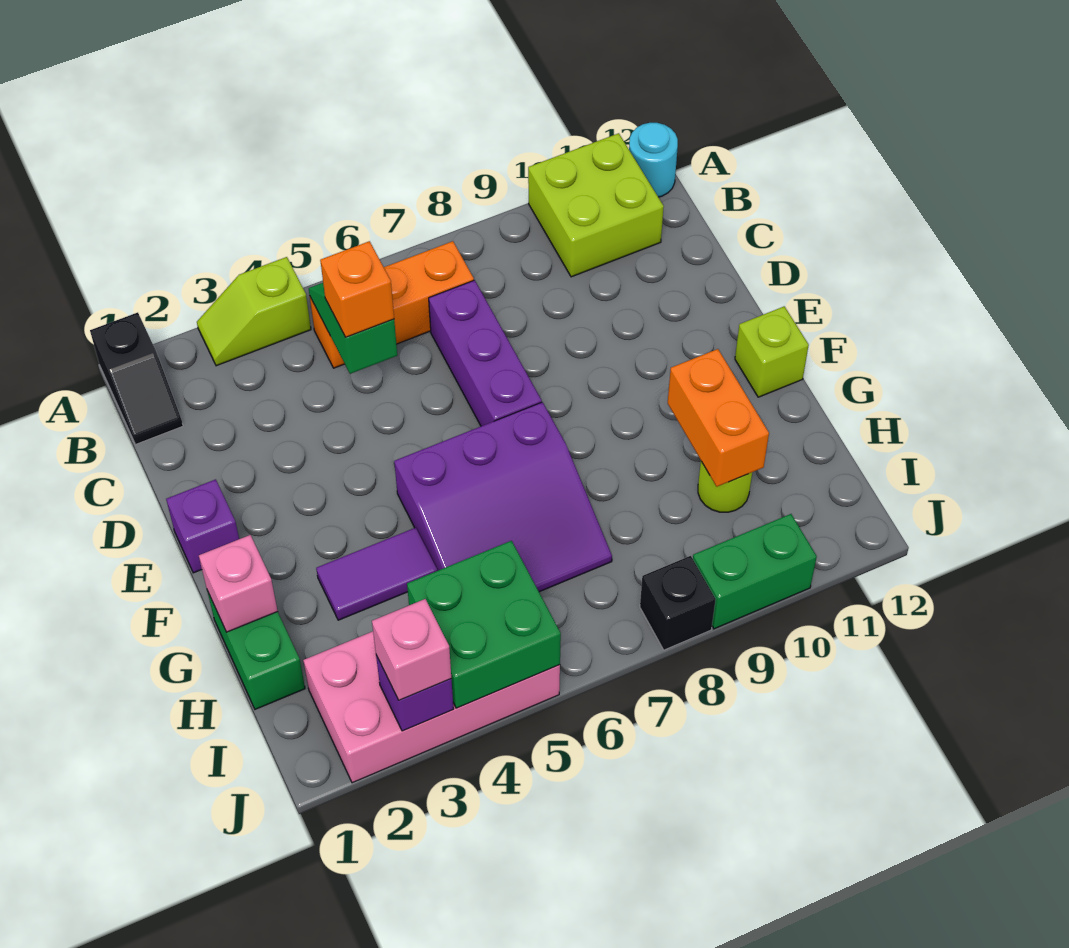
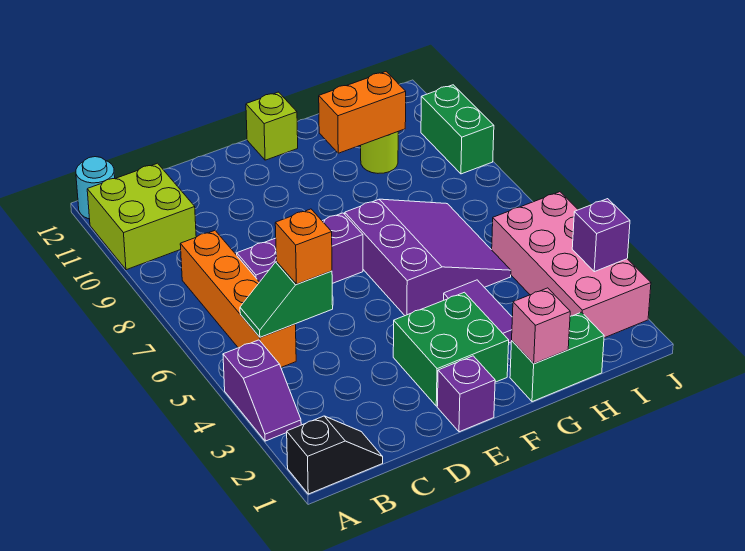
lime 1x2 slope [197,257,311,366] -> purple 1x2 slope [223,340,301,441]
orange 1x3 brick [310,241,474,368] -> orange 1x4 brick [180,231,296,367]
green 2x2 brick [407,541,561,708] -> green 2x2 brick moved to [393,292,509,406]
pink 1x1 brick [372,599,451,700] -> none
black 1x1 brick [640,556,716,650] -> none

